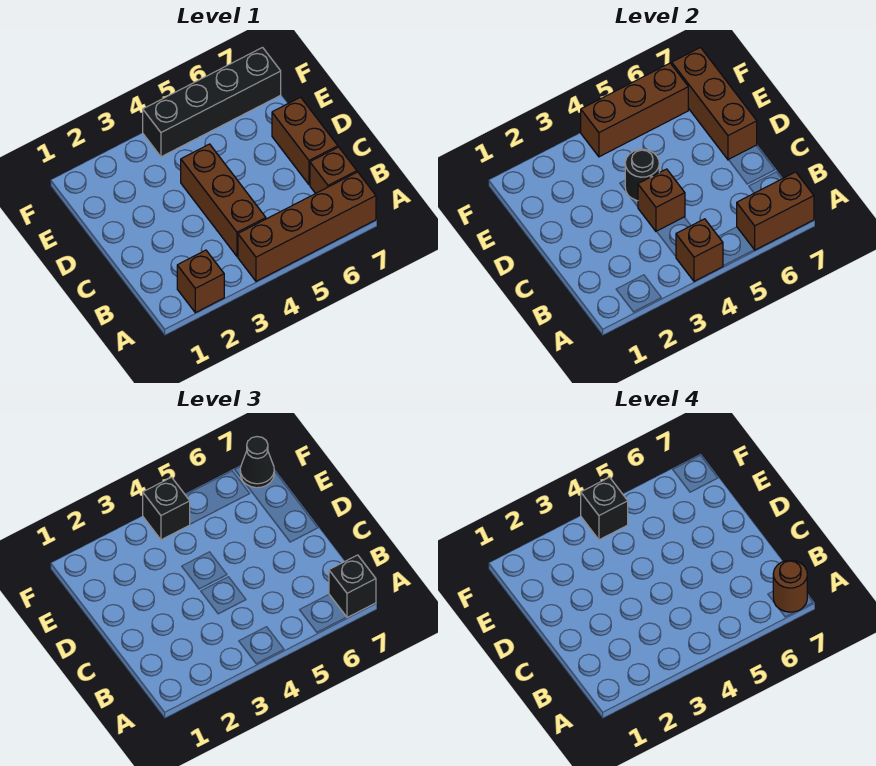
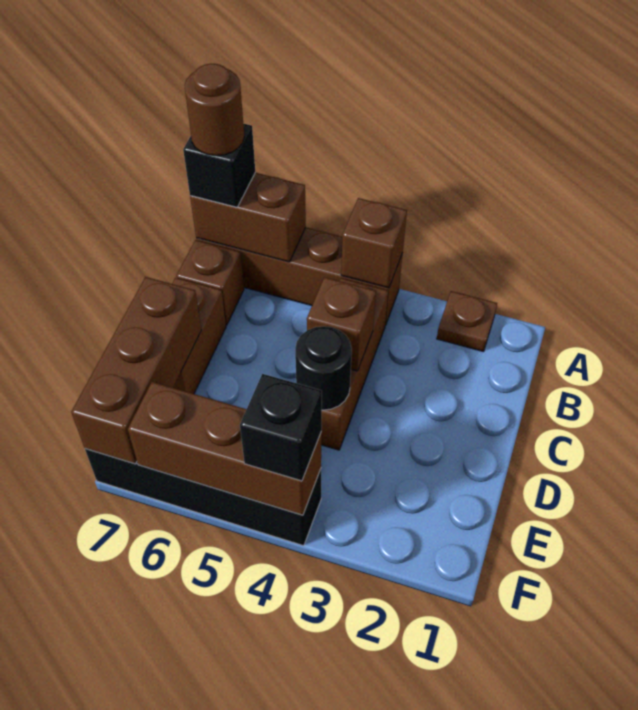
brown 1x1 brick [177,250,224,313] -> brown 1x1 plate [437,291,497,352]
black 1x1 brick [581,477,628,540] -> none
black 1x1 cone [240,437,274,488] -> none

